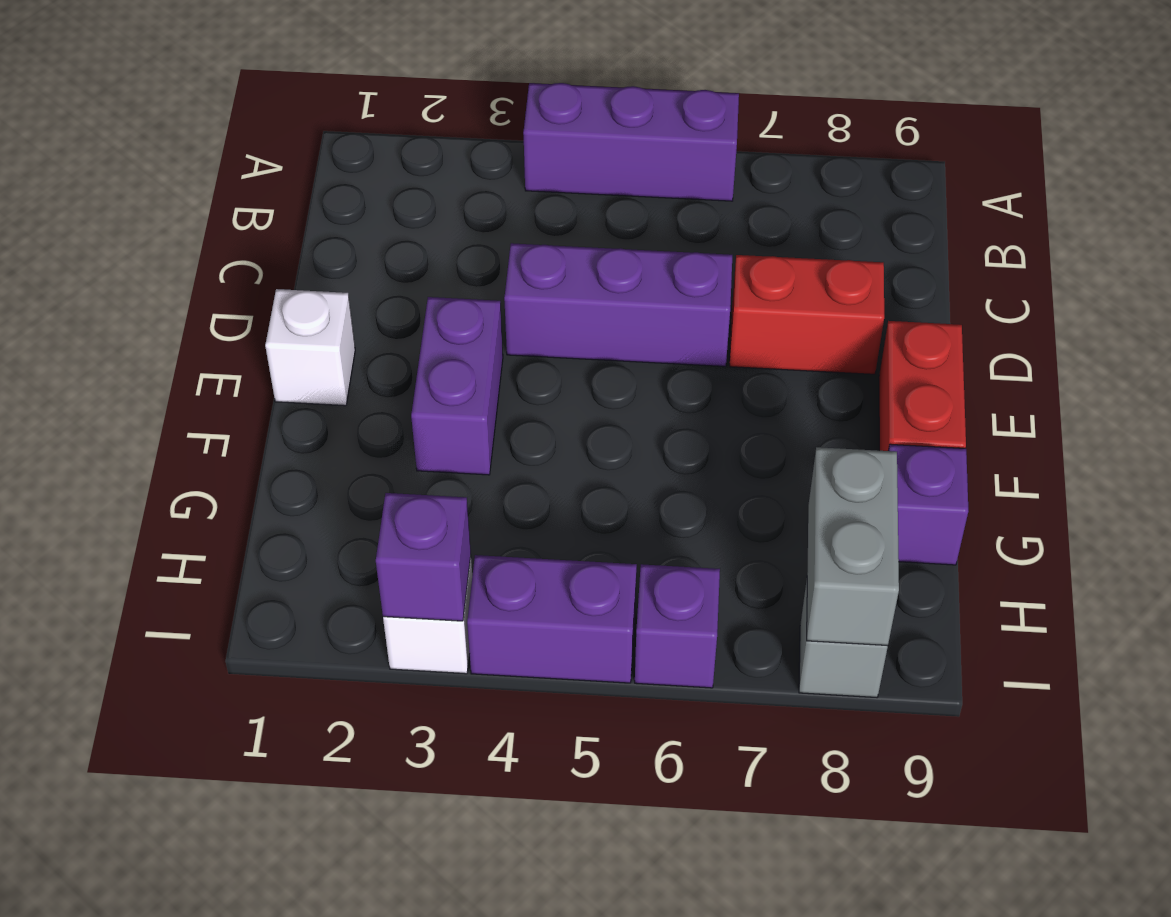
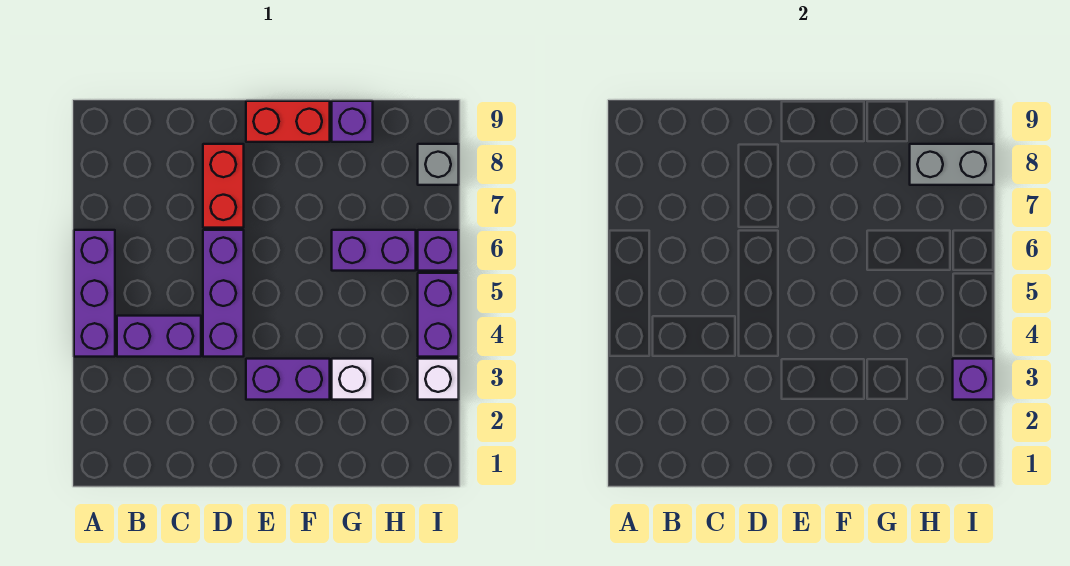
none -> purple 1x2 brick [117,316,201,357]
white 1x1 brick [265,289,355,406] -> white 1x1 brick moved to [332,359,373,400]
none -> purple 1x2 brick [332,230,416,271]

